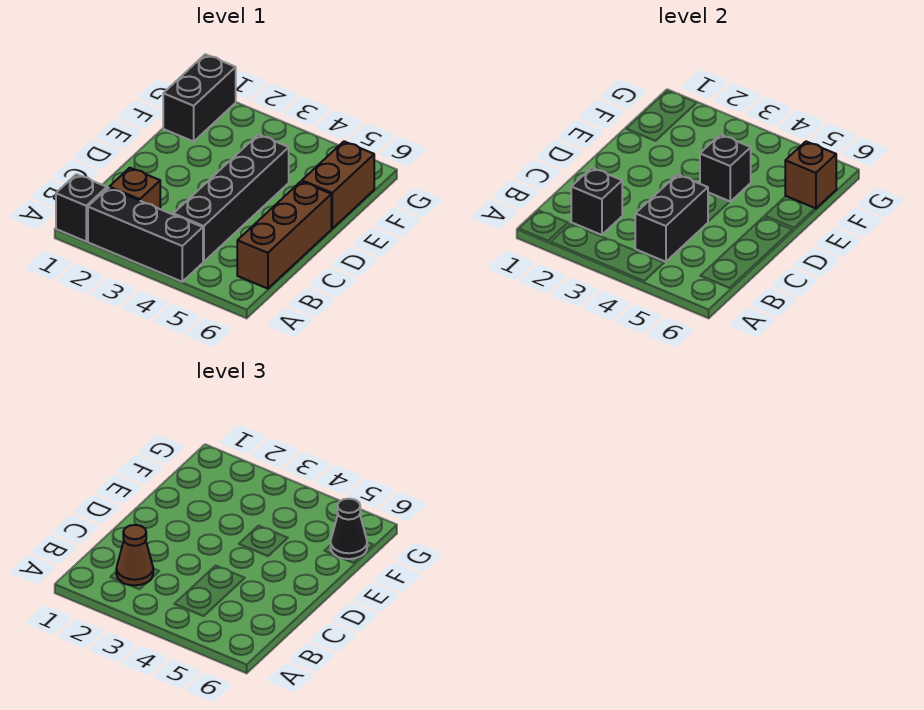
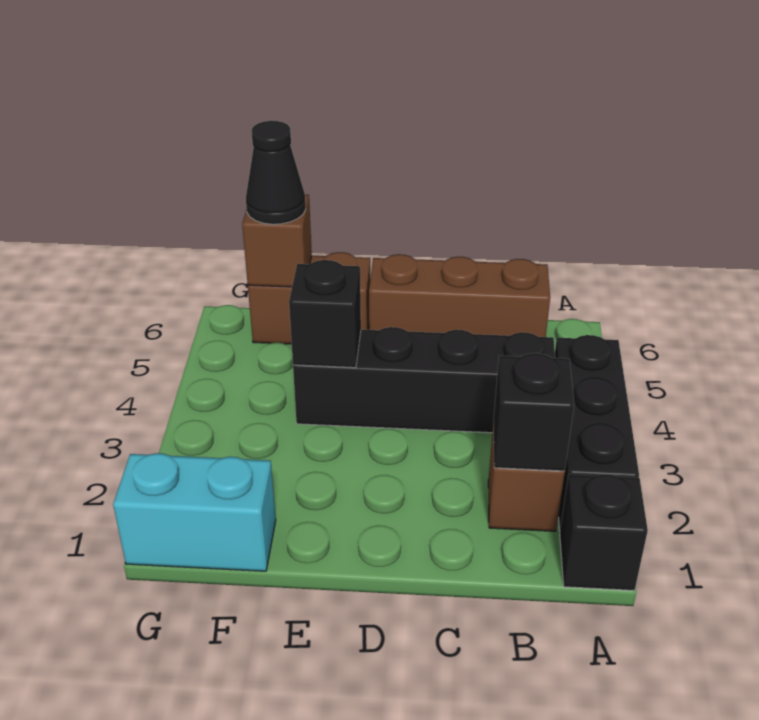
brown 1x1 cone [116,525,153,585] -> none
black 1x2 brick [635,175,708,262] -> none
black 1x2 brick [163,54,236,141] -> cyan 1x2 brick [113,453,276,571]

